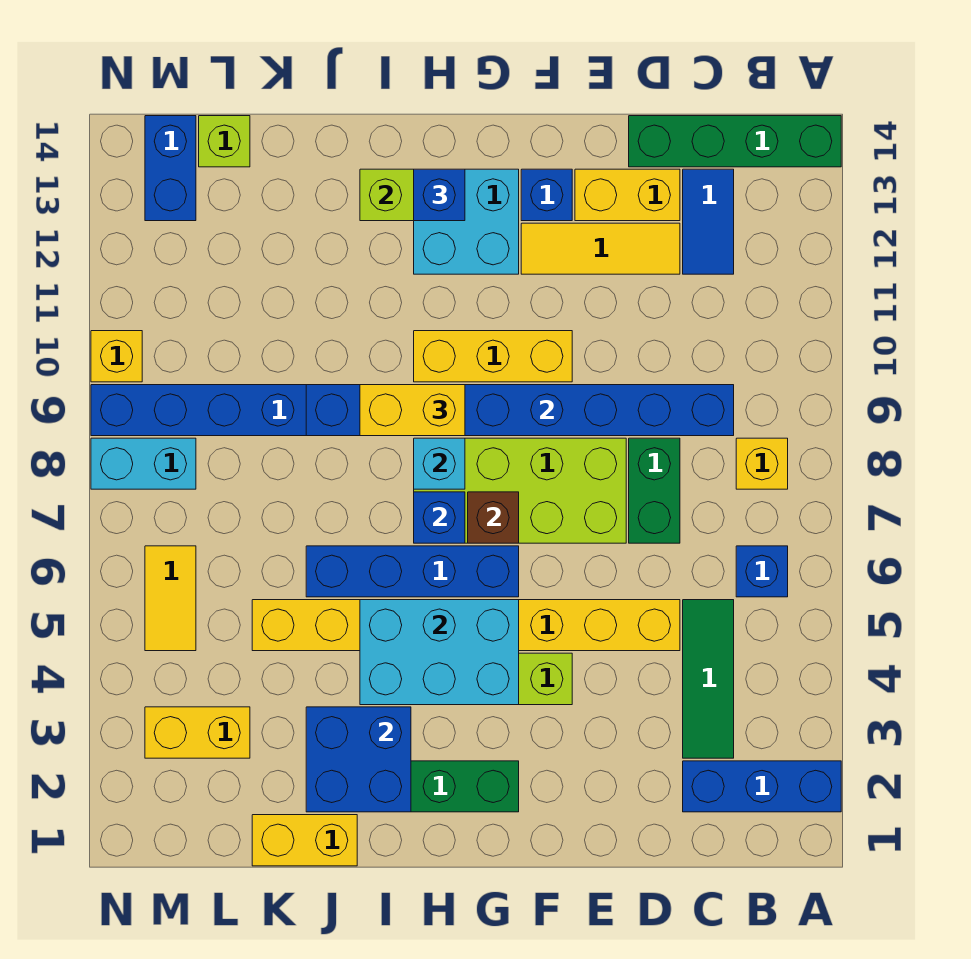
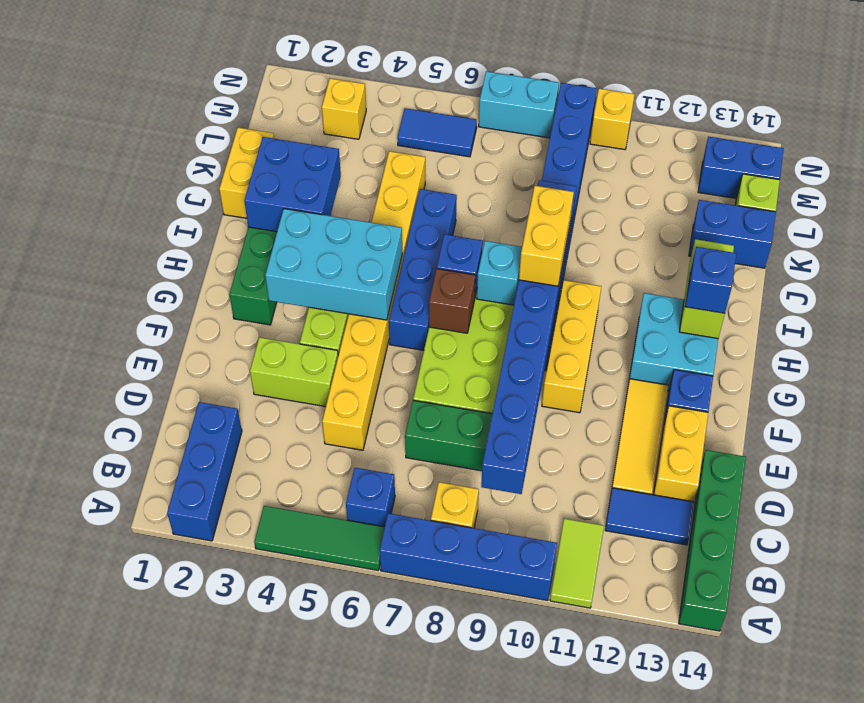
none -> blue 1x4 brick [380,513,557,601]
none -> lime 1x2 tile [550,519,604,608]
green 1x3 tile [683,600,734,758] -> green 1x3 tile moved to [254,506,385,570]
none -> lime 1x2 brick [250,337,338,407]
cyan 2x3 brick [360,600,519,705] -> cyan 2x3 brick turned to [265,209,402,320]
none -> blue 1x2 brick [689,200,776,268]
yellow 1x2 brick [145,707,250,758] -> yellow 1x1 brick [322,78,366,139]
yellow 1x2 tile [145,546,196,651] -> blue 1x2 tile [397,108,477,157]
cyan 1x2 brick [91,438,196,489] -> cyan 1x2 brick turned to [479,71,559,138]

